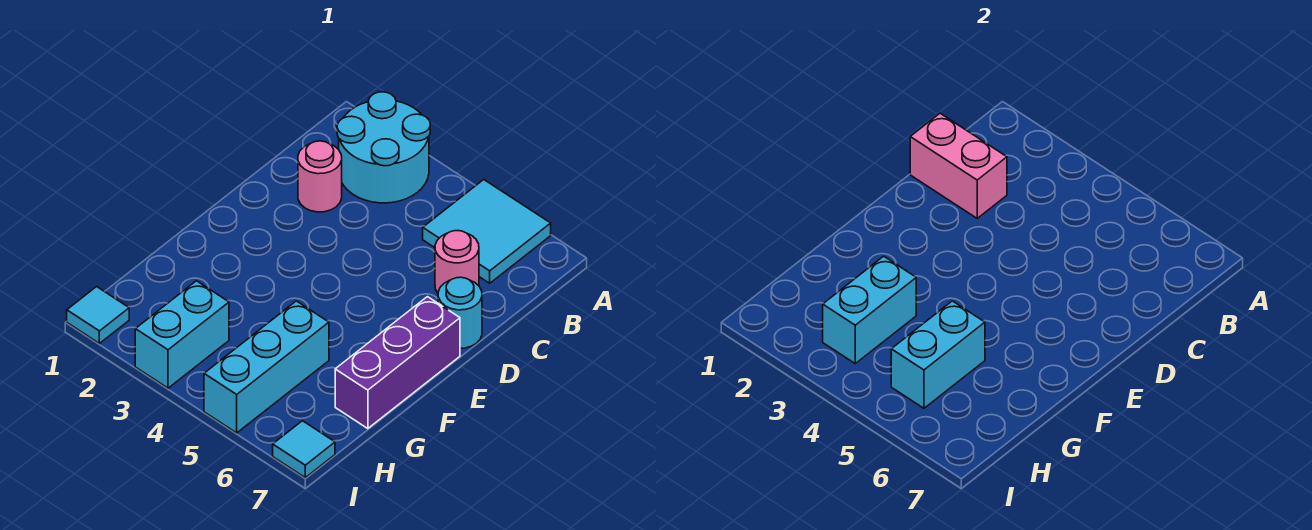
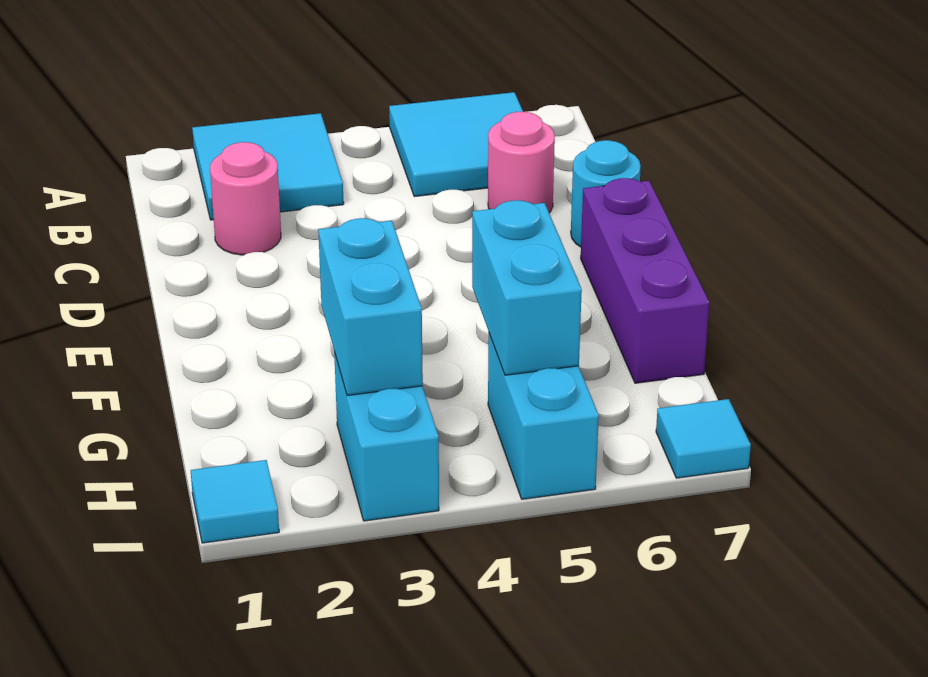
cyan 2x2 round brick [337,92,430,203] -> cyan 2x2 tile [192,113,344,220]
pink 1x2 brick [910,113,1007,218] -> none
cyan 1x3 brick [204,301,329,433] -> cyan 1x2 brick [488,334,599,499]

